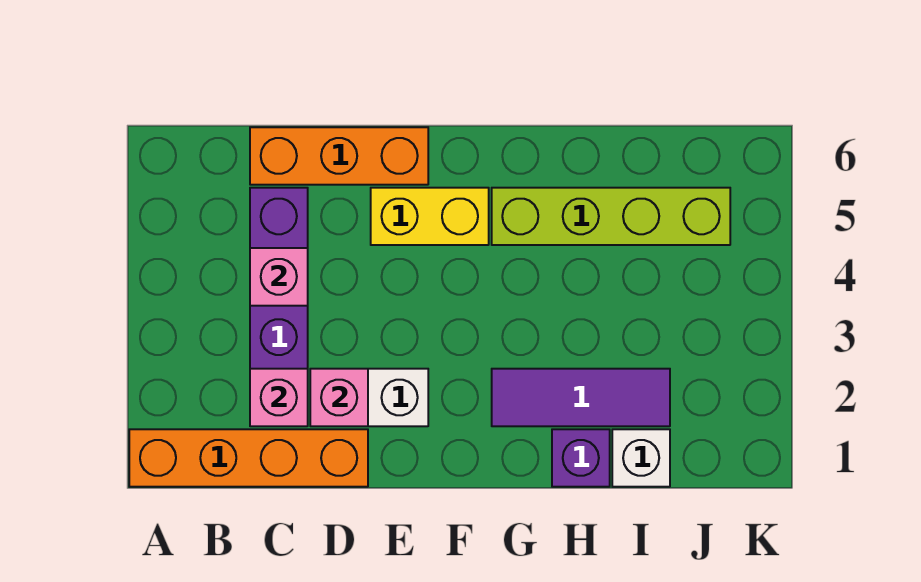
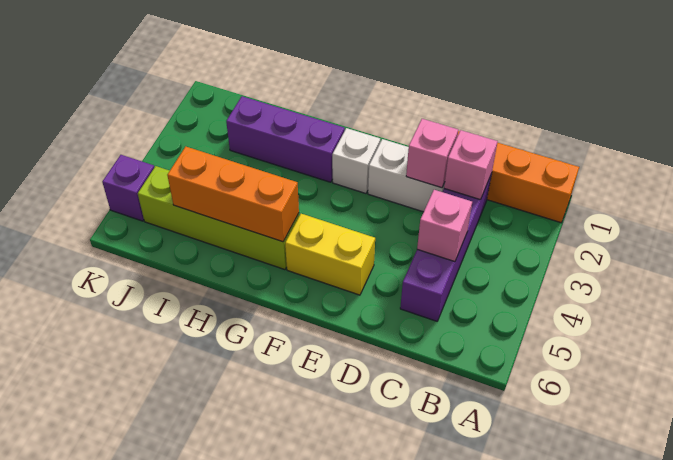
orange 1x3 brick [250,127,428,185] -> orange 1x3 brick moved to [167,147,299,242]
purple 1x3 tile [492,369,670,426] -> purple 1x3 brick [226,96,345,182]
purple 1x1 brick [552,429,610,487] -> purple 1x1 brick moved to [102,155,154,221]
white 1x1 brick [612,429,670,487] -> white 1x1 brick moved to [332,128,380,193]

